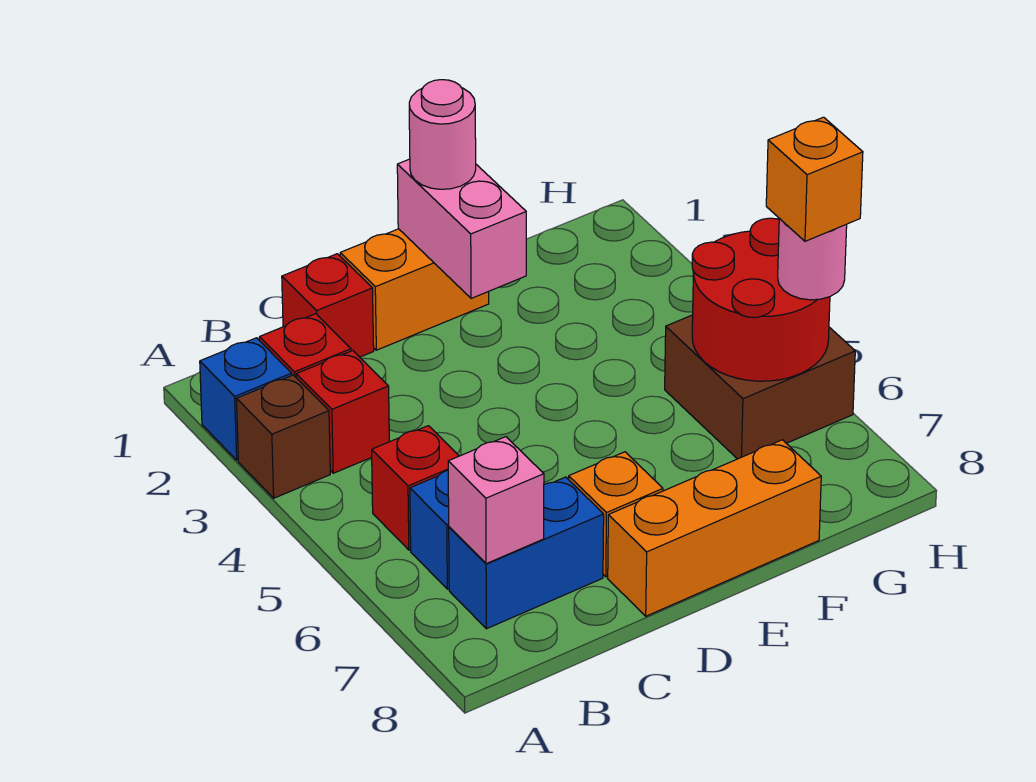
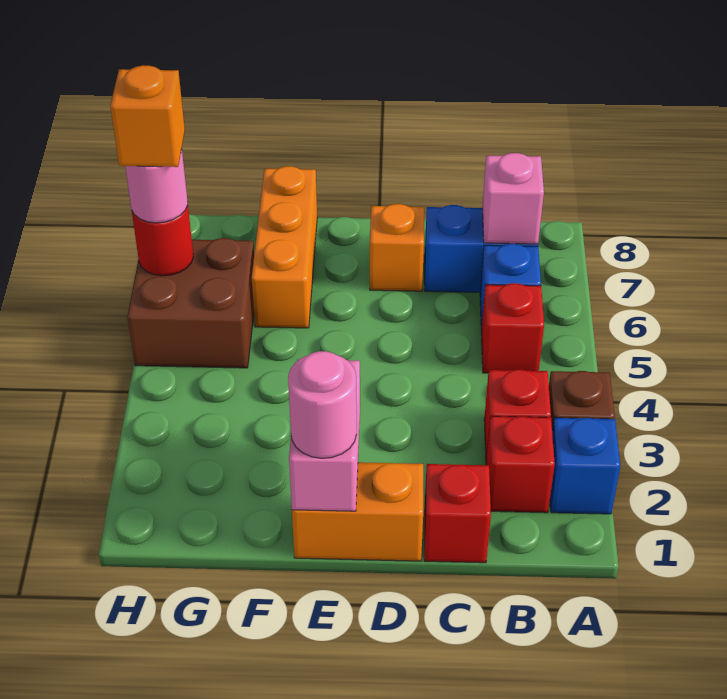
orange 1x3 brick [608,440,821,616] -> orange 1x3 brick turned to [252,166,317,328]
red 2x2 round brick [692,218,830,381] -> red 1x1 round brick [132,206,193,276]

